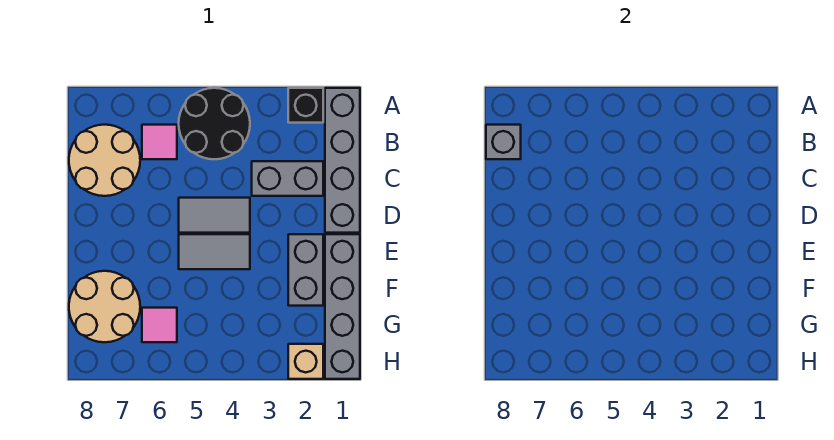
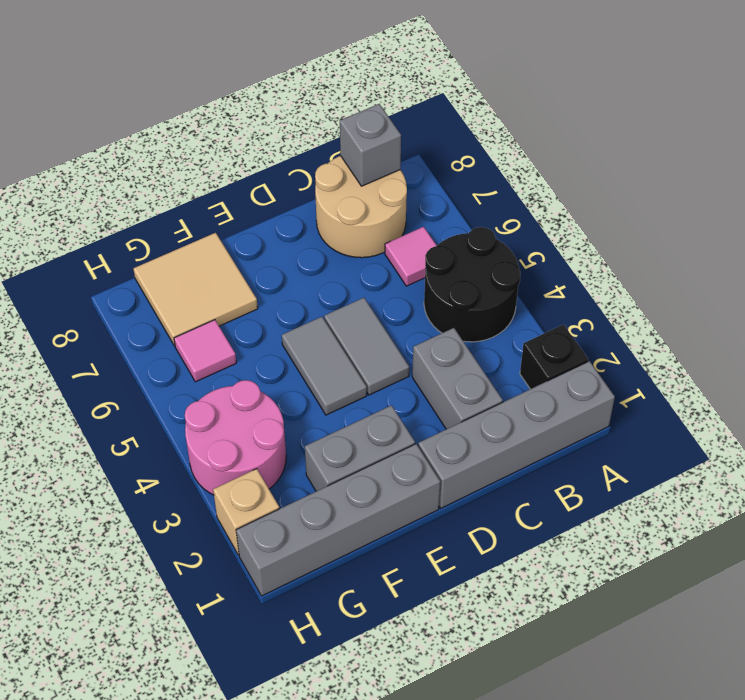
tan 2x2 round brick [69,271,140,342] -> tan 2x2 tile [133,233,258,346]
none -> pink 2x2 round brick [185,380,286,495]

